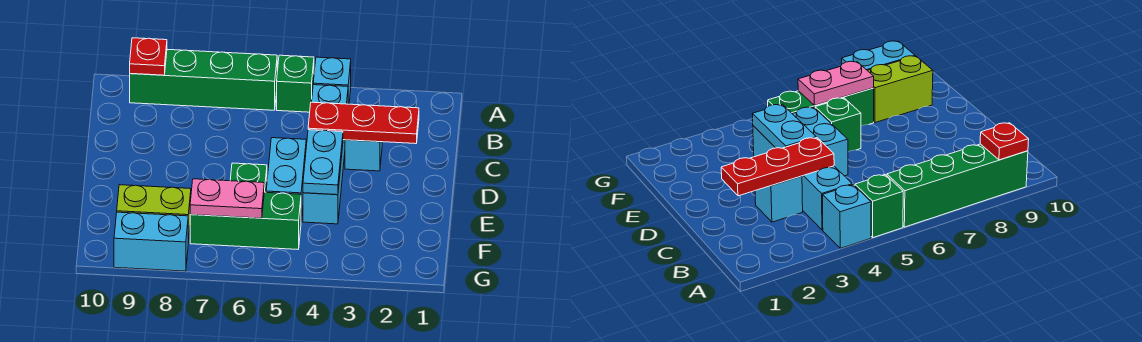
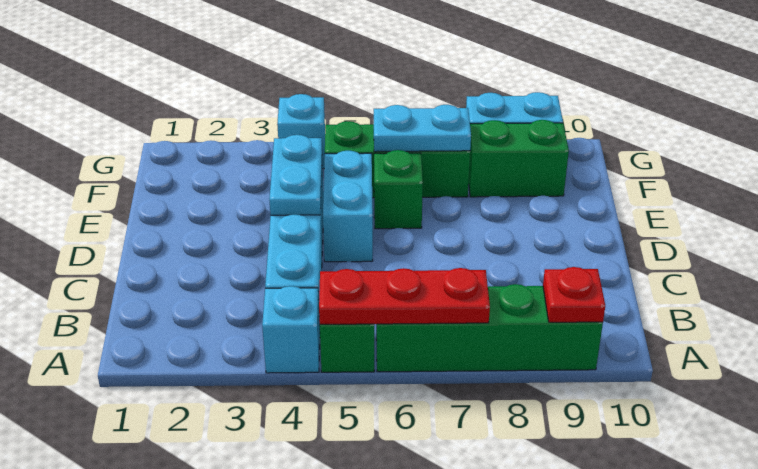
red 1x3 plate [308,102,419,144] -> red 1x3 plate moved to [319,268,490,324]
cyan 1x1 brick [345,140,382,171] -> cyan 1x1 brick moved to [277,94,325,169]
pink 1x2 plate [190,179,264,218] -> cyan 1x2 plate [374,105,471,152]
lime 1x2 brick [117,185,191,243] -> green 1x2 brick [469,120,569,197]

